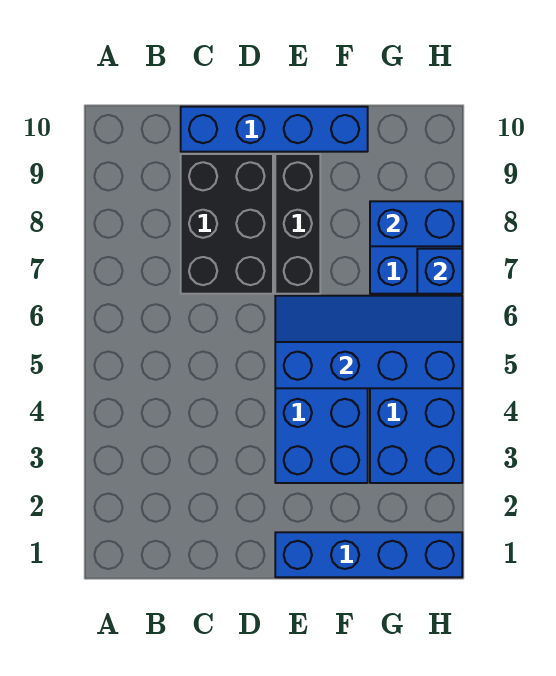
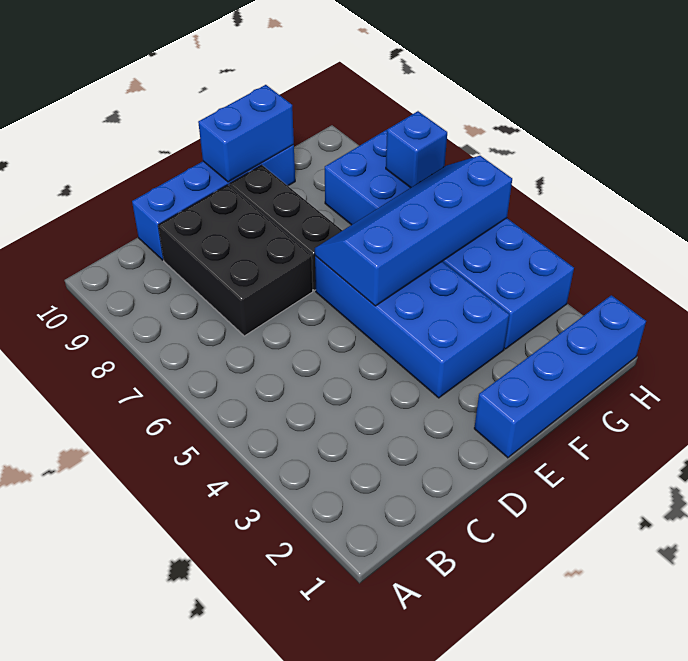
blue 1x2 brick [370,201,462,246] -> blue 1x2 brick moved to [198,85,294,182]

